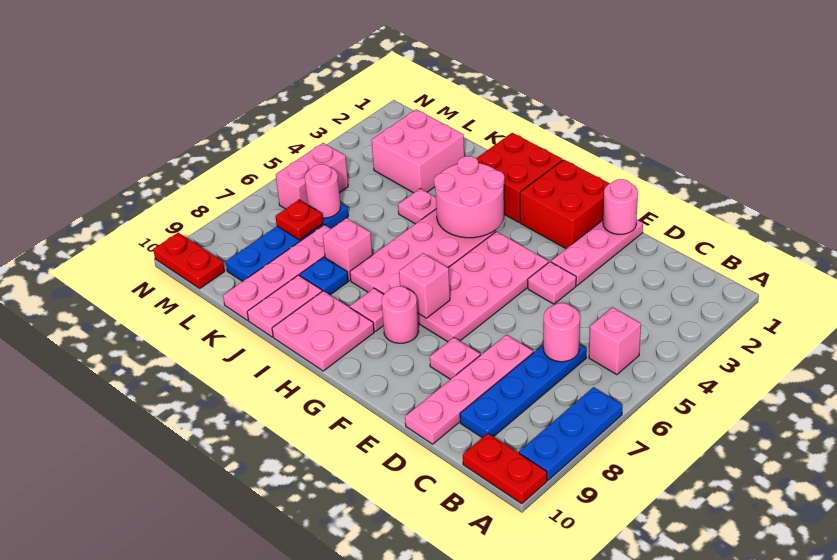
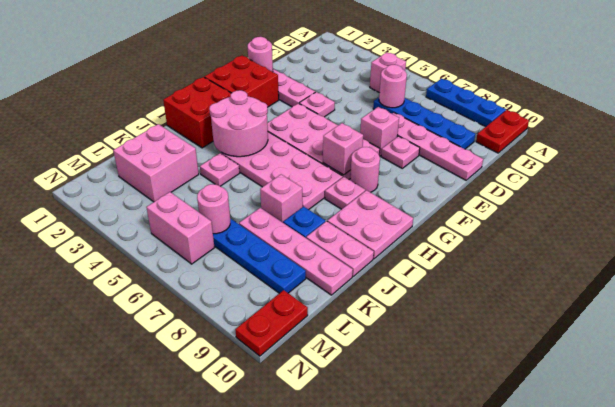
none -> pink 1x1 brick [360,107,399,156]
red 1x1 plate [275,200,323,240] -> none

